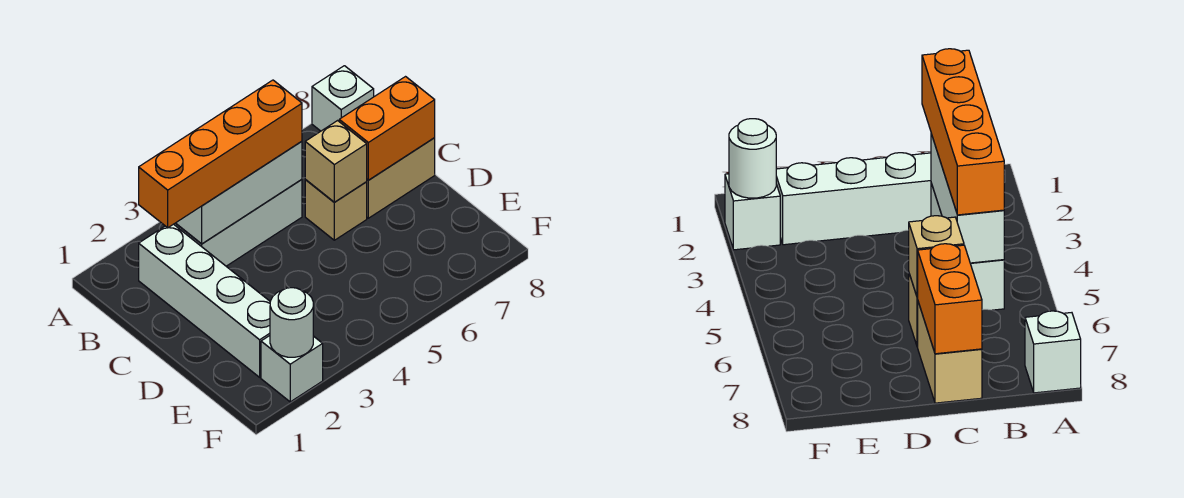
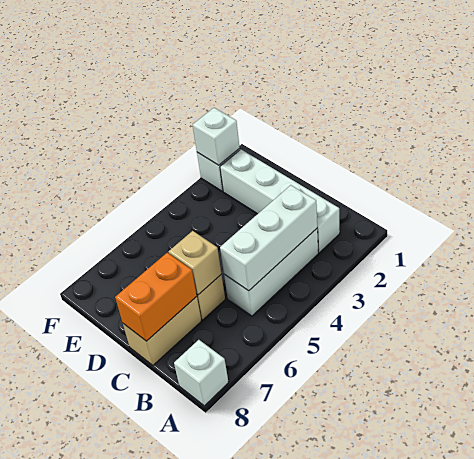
orange 1x4 brick [139,80,302,228] -> none
white 1x1 round brick [270,288,313,357] -> white 1x1 brick [193,108,240,165]

